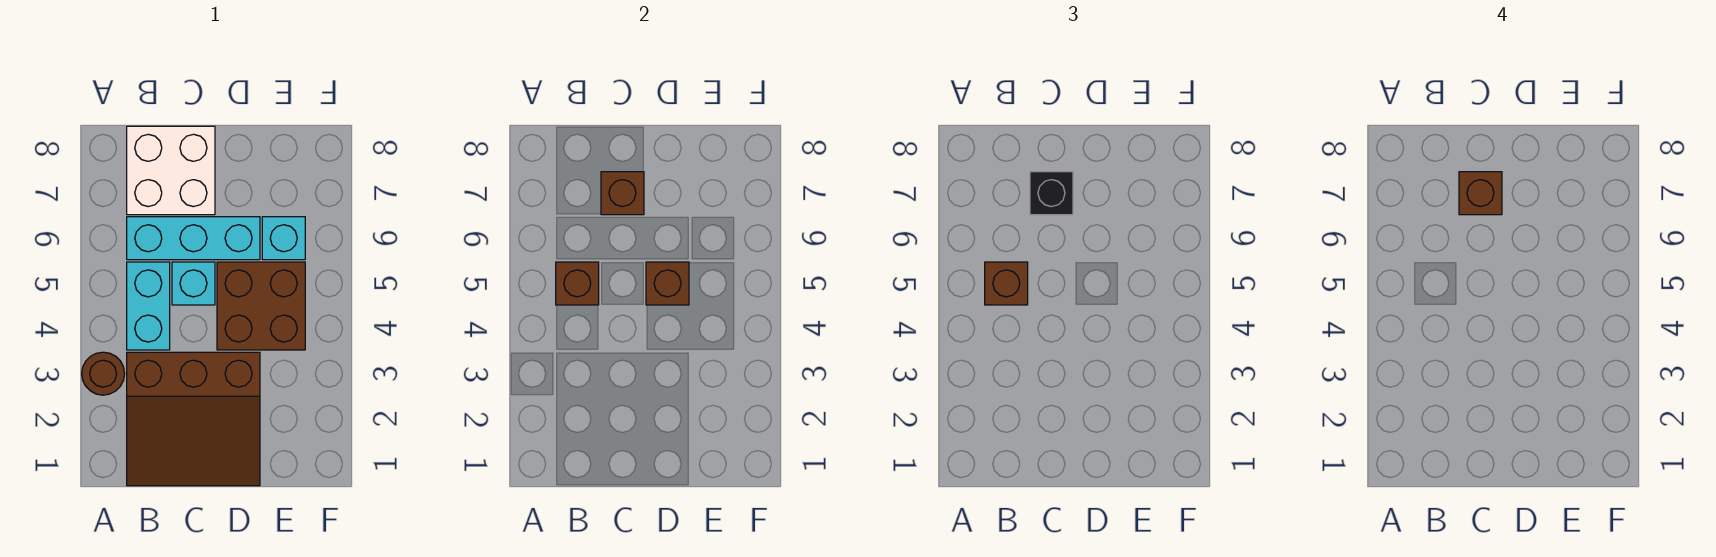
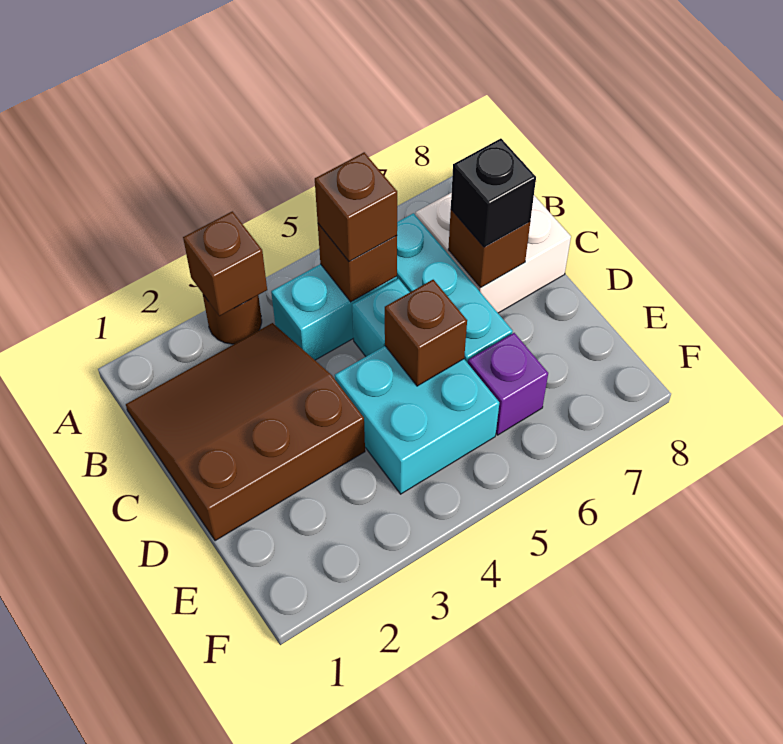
brown 3x3 slope [127,352,260,486] -> brown 3x3 slope turned to [126,323,365,541]
brown 1x1 brick [1459,172,1502,215] -> brown 1x1 brick moved to [183,211,267,316]
brown 2x2 brick [217,262,305,350] -> cyan 2x2 brick [335,346,499,494]
cyan 1x1 brick [262,217,305,260] -> purple 1x1 brick [468,333,548,435]

